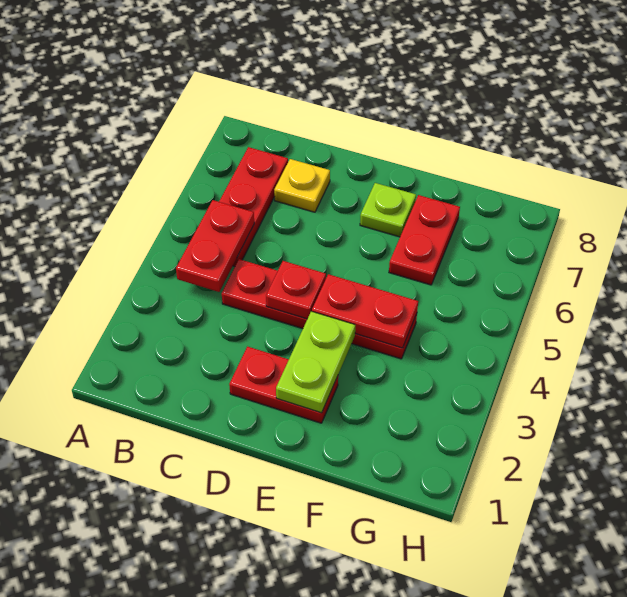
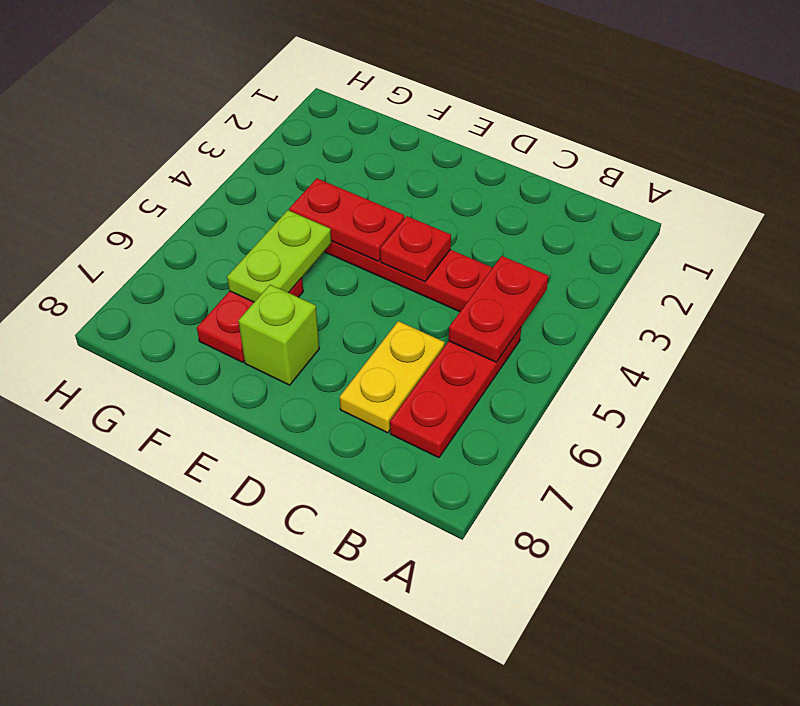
yellow 1x1 plate [274,159,330,212] -> yellow 1x2 plate [340,321,445,433]
red 1x2 plate [229,347,338,423] -> none
lime 1x2 plate [276,311,355,413] -> lime 1x2 plate moved to [227,210,331,302]
lime 1x1 plate [360,183,416,237] -> lime 1x1 brick [238,285,319,385]

